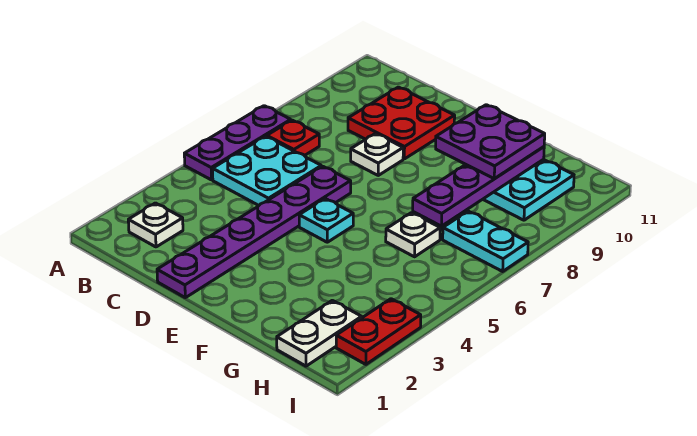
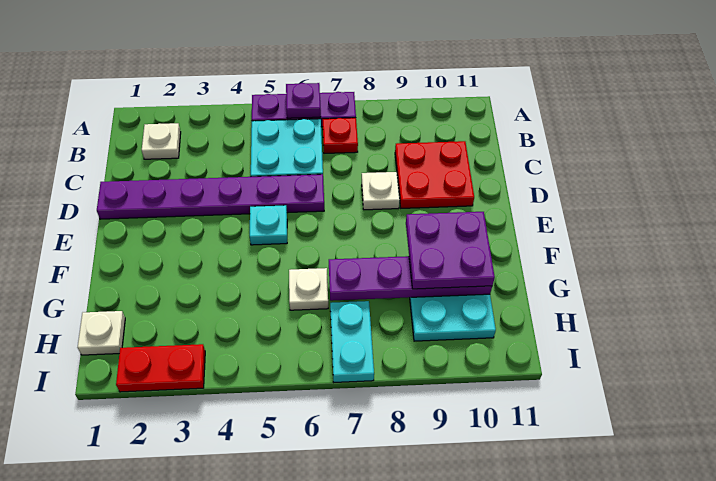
none -> purple 1x1 plate [286,83,321,118]
white 1x2 plate [277,300,362,366] -> white 1x1 plate [78,311,125,355]

